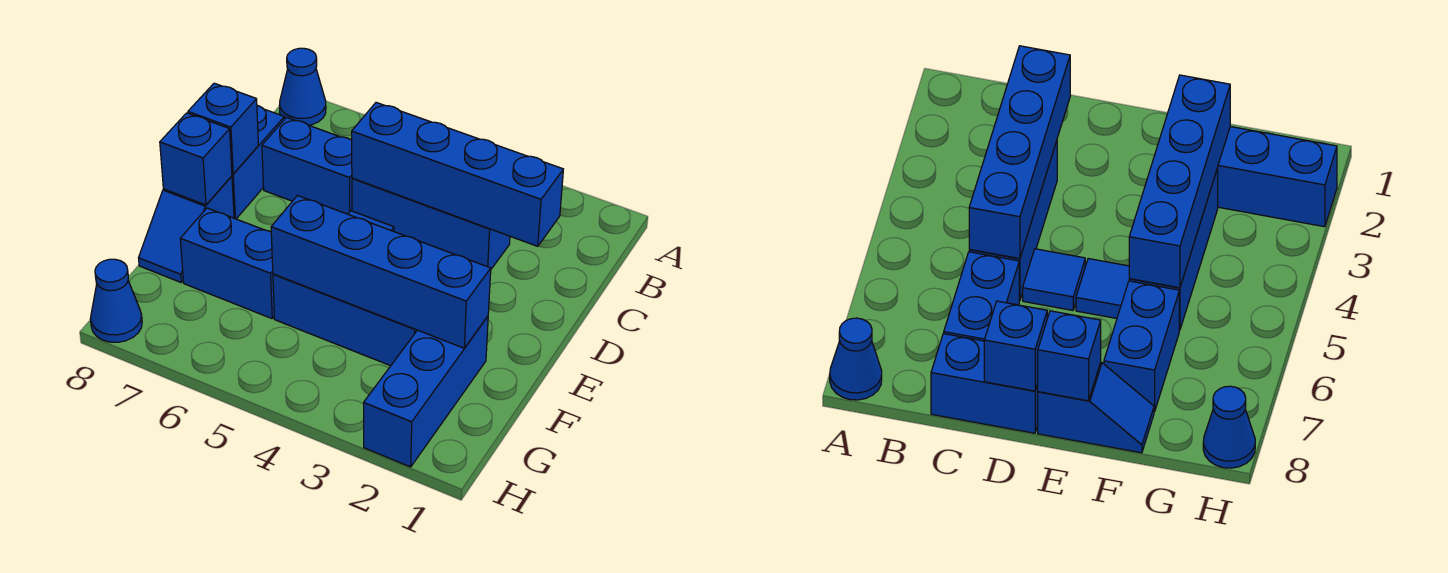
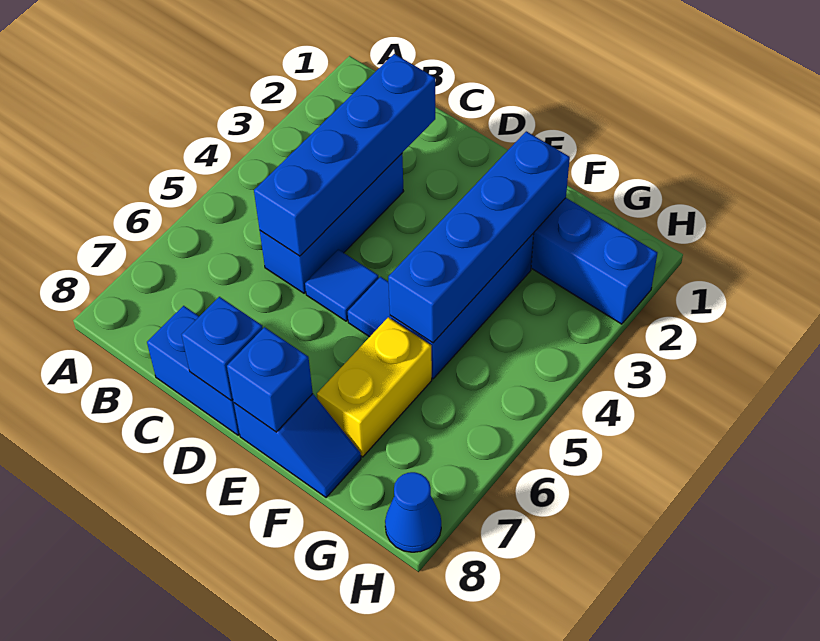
blue 1x1 cone [279,48,326,125] -> none
blue 1x2 brick [262,117,352,214] -> none
blue 1x2 brick [180,208,274,318] -> yellow 1x2 brick [317,317,432,457]

